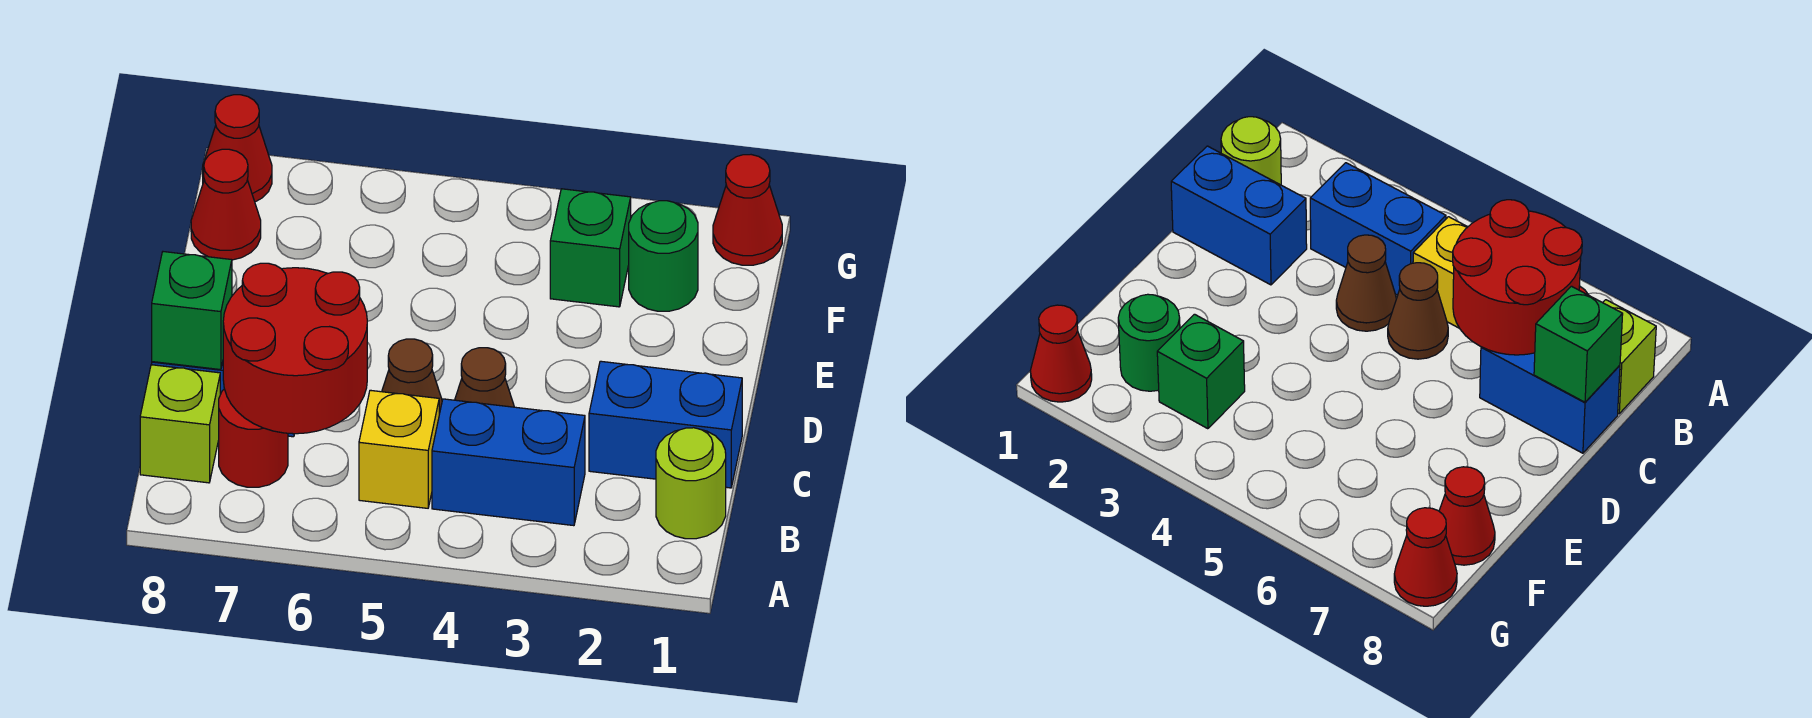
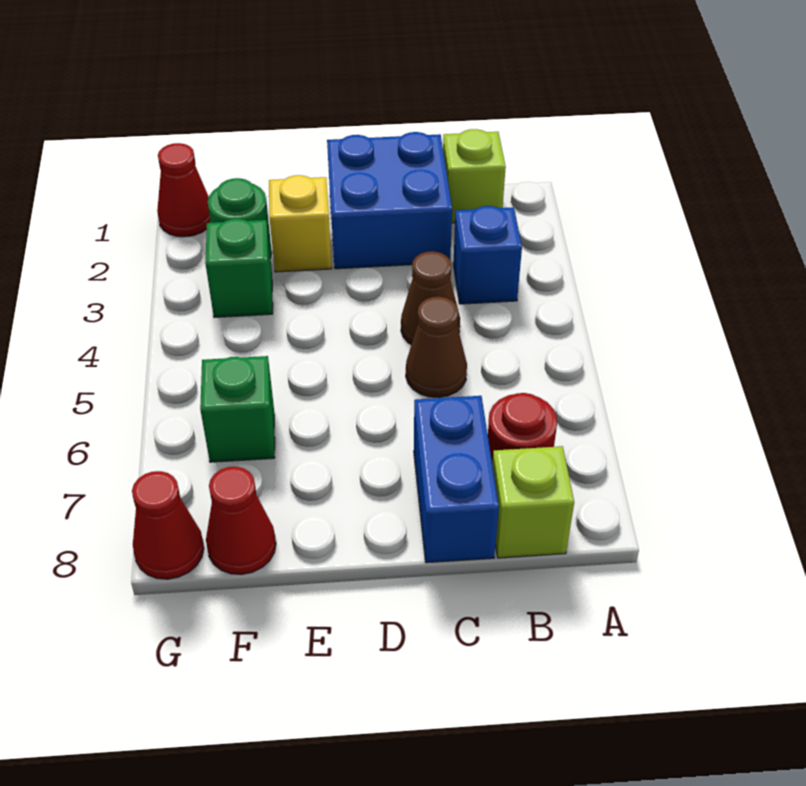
lime 1x1 round brick [656,428,726,539] -> lime 1x1 brick [443,129,506,223]
blue 1x2 brick [432,399,585,526] -> blue 1x1 brick [453,206,522,304]
yellow 1x1 brick [359,390,439,508] -> yellow 1x1 brick moved to [269,175,332,272]
red 2x2 round brick [223,263,367,434] -> none
blue 1x2 brick [589,361,742,488] -> blue 2x2 brick [327,132,452,269]
green 1x1 brick [152,252,232,370] -> green 1x1 brick moved to [200,356,275,462]

